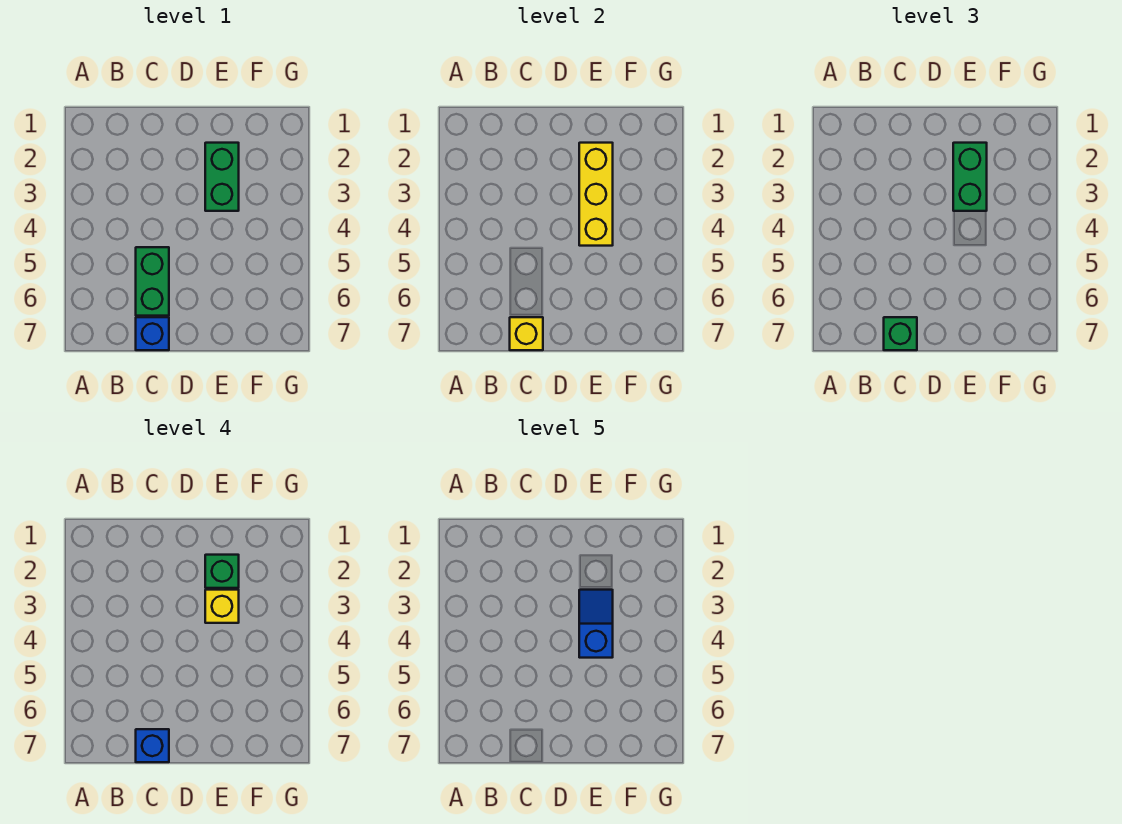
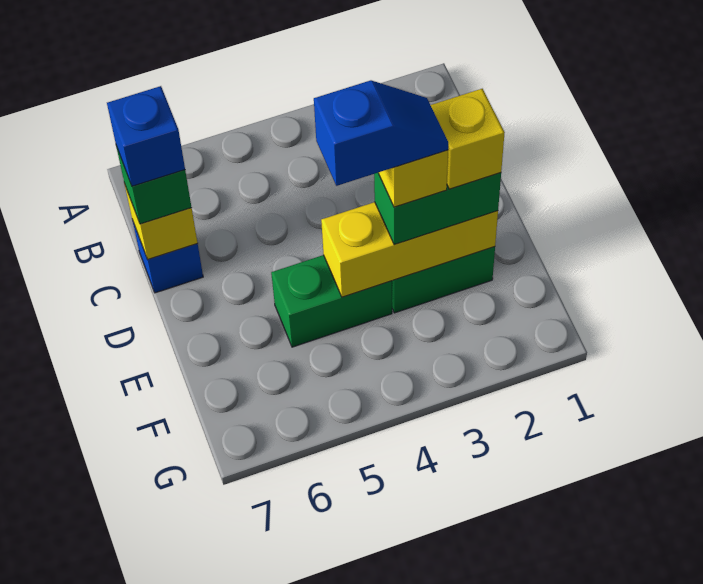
green 1x2 brick [136,247,169,316] -> green 1x2 brick moved to [271,255,392,347]
green 1x1 brick [205,555,239,588] -> yellow 1x1 brick [431,89,505,189]

